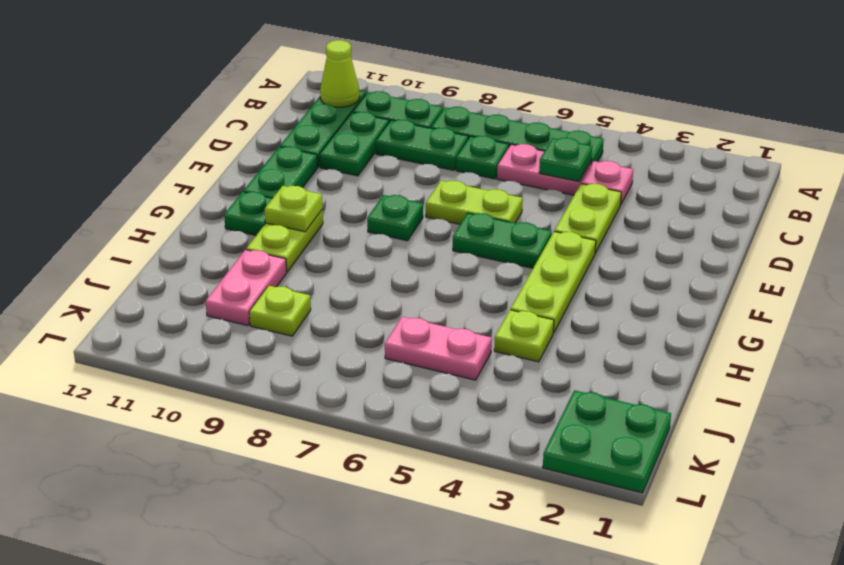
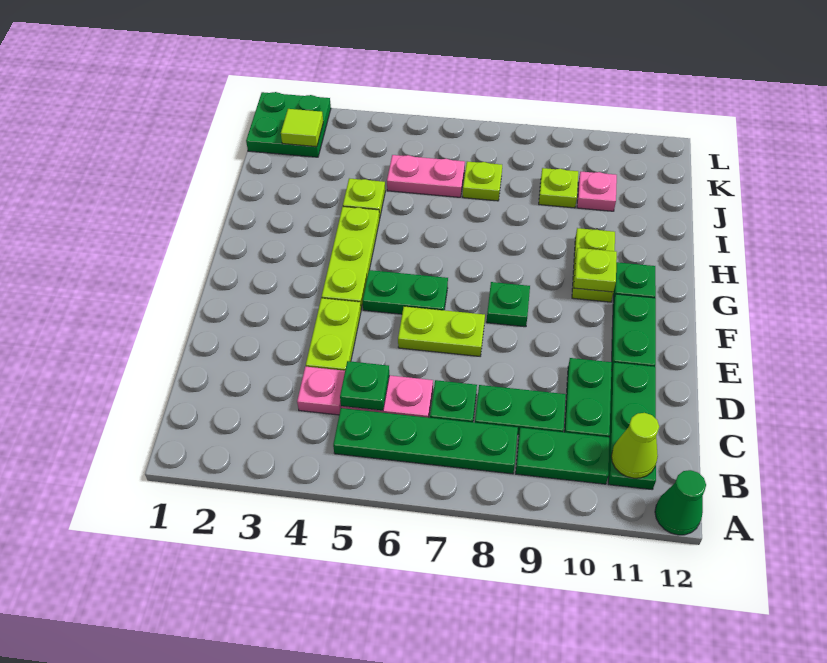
none -> green 1x1 cone [655,470,706,535]
pink 1x2 plate [206,250,287,326] -> pink 1x1 plate [577,172,617,211]
none -> lime 1x1 plate [463,161,502,201]
none -> lime 1x1 tile [281,109,323,147]

